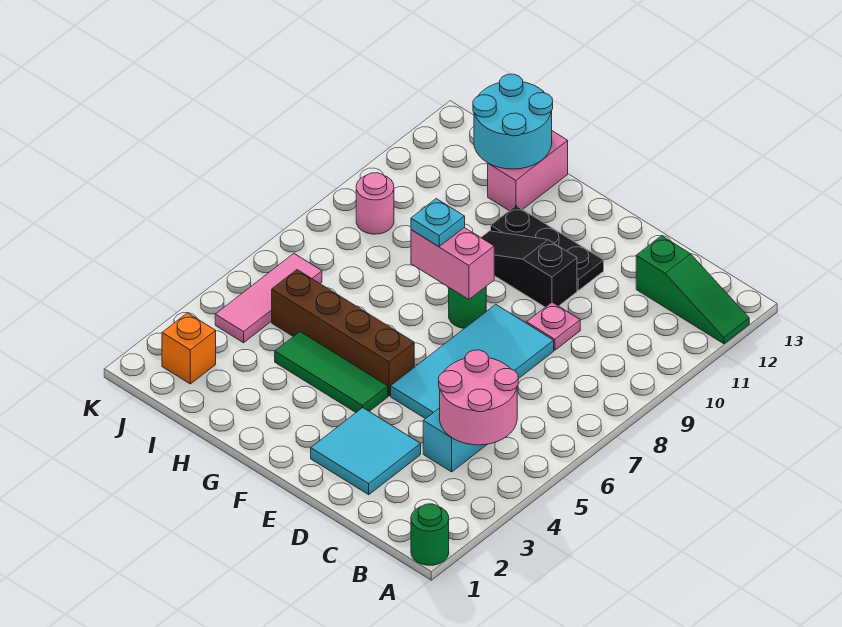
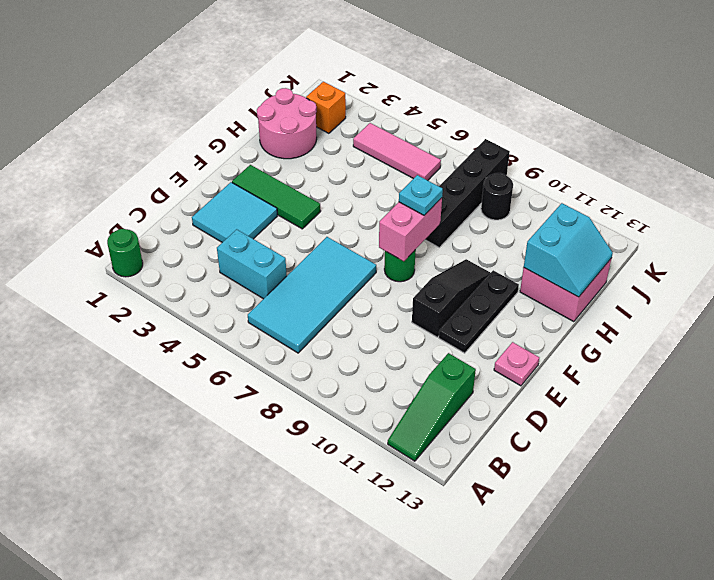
pink 2x2 round brick [439,350,518,445] -> pink 2x2 round brick moved to [257,88,317,159]
cyan 2x4 tile [391,304,554,419] -> cyan 2x4 tile turned to [248,237,376,353]
pink 1x1 plate [527,302,580,350] -> pink 1x1 plate moved to [494,342,539,386]
green 1x3 tile [275,332,388,412] -> green 1x3 tile turned to [232,165,321,229]
brown 1x4 brick [272,270,414,396] -> none
none -> black 1x4 brick [425,139,510,247]
pink 1x2 brick [488,131,568,211] -> pink 2x2 brick [520,258,612,322]
cyan 2x2 round brick [473,74,553,169] -> cyan 2x2 slope [524,203,613,297]
pink 1x1 round brick [356,173,394,234] -> black 1x1 round brick [481,173,513,220]

